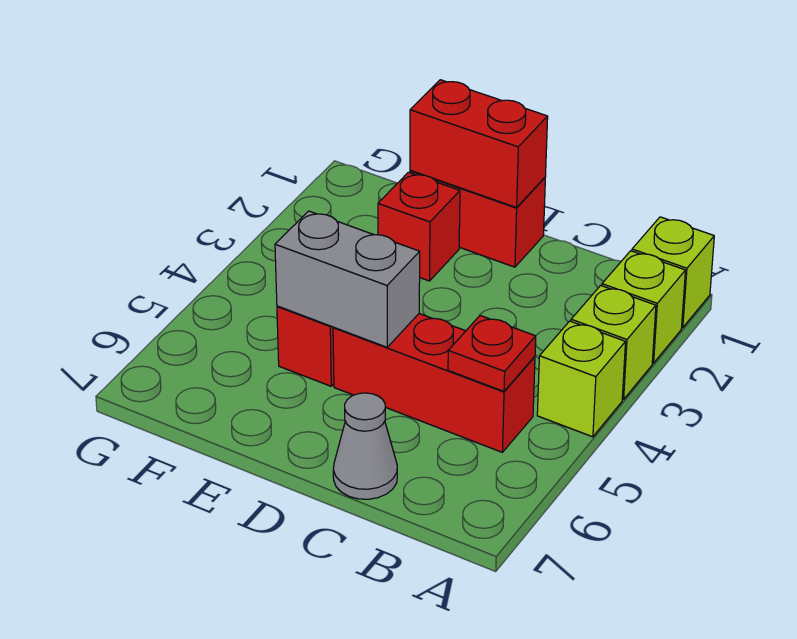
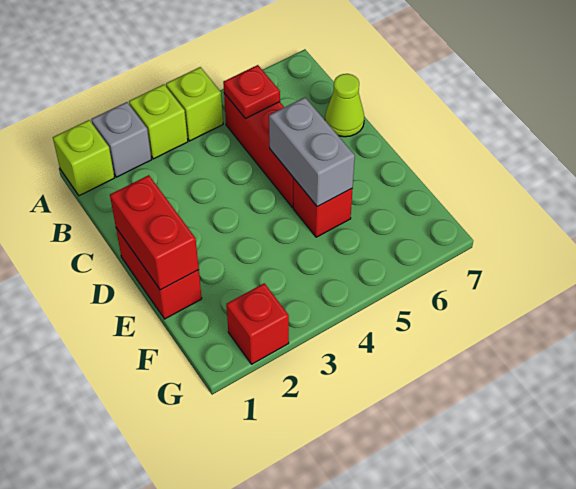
lime 1x1 brick [602,251,686,363] -> grey 1x1 brick [91,102,151,177]
grey 1x1 cone [333,393,397,499] -> lime 1x1 cone [325,74,364,137]
red 1x1 brick [378,172,460,281] -> red 1x1 brick moved to [226,283,289,364]

